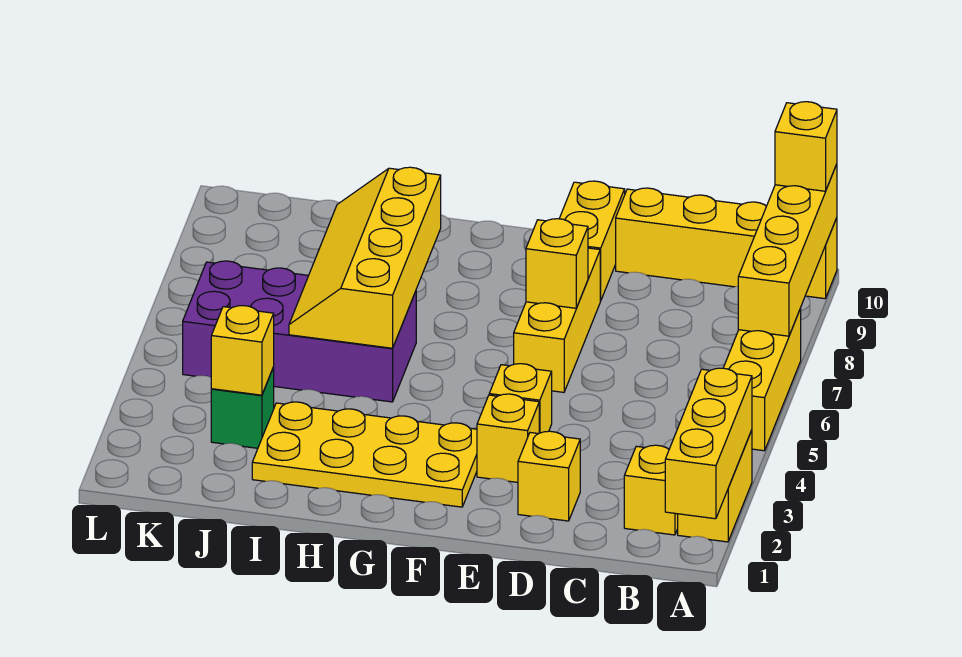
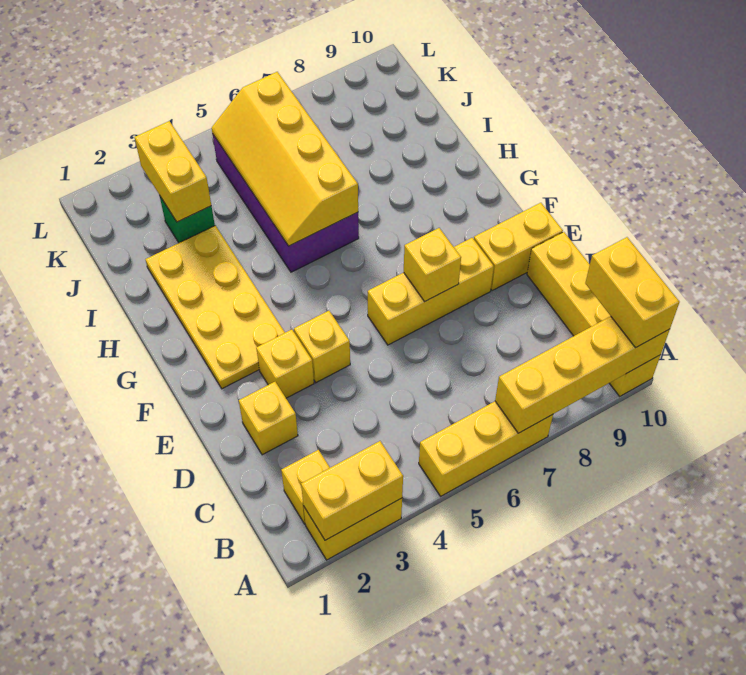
yellow 1x3 brick [665,368,752,519] -> yellow 1x2 brick [301,441,403,540]
yellow 1x1 brick [775,102,837,191] -> yellow 1x2 brick [585,237,679,347]
yellow 2x4 slope [289,167,441,348] -> yellow 2x4 slope turned to [212,72,358,246]
yellow 1x1 brick [211,306,274,395] -> yellow 1x2 brick [135,121,211,222]

